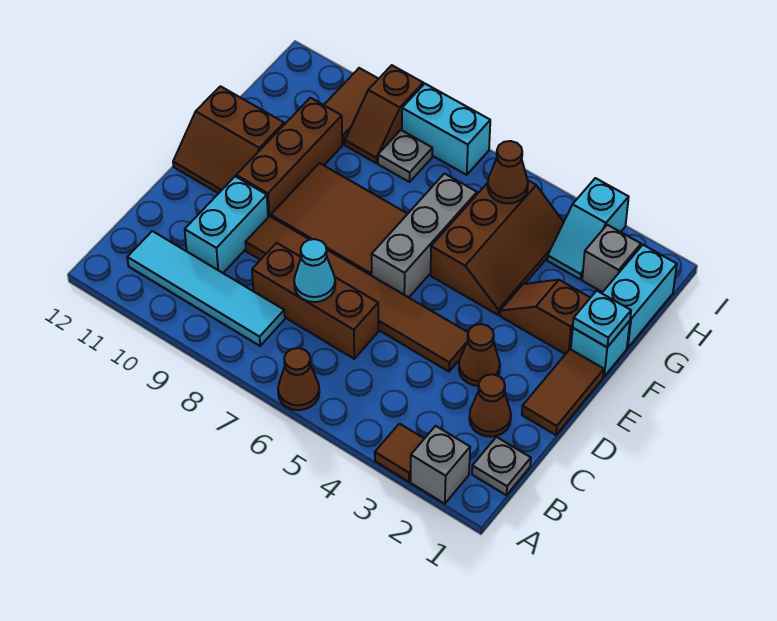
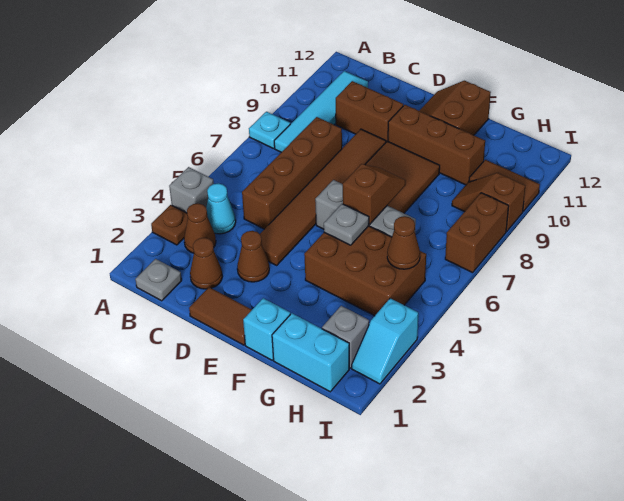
grey 1x1 brick [411,426,470,504] -> grey 1x1 brick moved to [169,167,214,213]
brown 1x1 tile [375,424,424,482] -> brown 1x1 plate [151,205,188,245]
brown 1x1 cone [278,348,319,410] -> brown 1x1 cone moved to [184,204,216,253]
brown 1x3 brick [252,243,378,359] -> brown 1x4 brick [242,117,342,229]
cyan 1x1 cone [294,239,335,302] -> cyan 1x1 cone moved to [206,183,236,234]
cyan 1x2 brick [185,176,268,273] -> brown 1x2 brick [336,81,403,142]
cyan 1x1 plate [573,291,631,347] -> cyan 1x1 plate moved to [249,112,290,148]
brown 1x2 slope [500,280,590,354] -> brown 1x2 slope moved to [343,164,406,225]
brown 2x3 slope [431,181,564,315] -> brown 2x3 brick [304,226,426,316]
cyan 1x2 slope [547,178,629,279] -> cyan 1x2 slope turned to [352,298,418,384]
grey 1x1 plate [378,130,432,182] -> grey 1x1 plate moved to [324,204,369,245]
cyan 1x2 brick [402,84,490,175] -> brown 1x2 brick [445,193,509,273]

